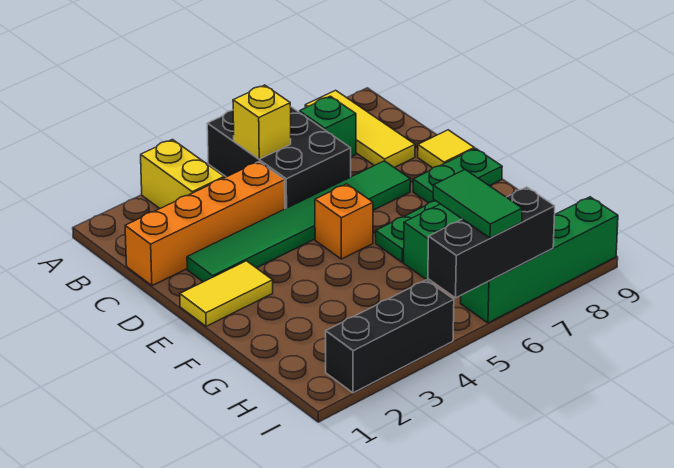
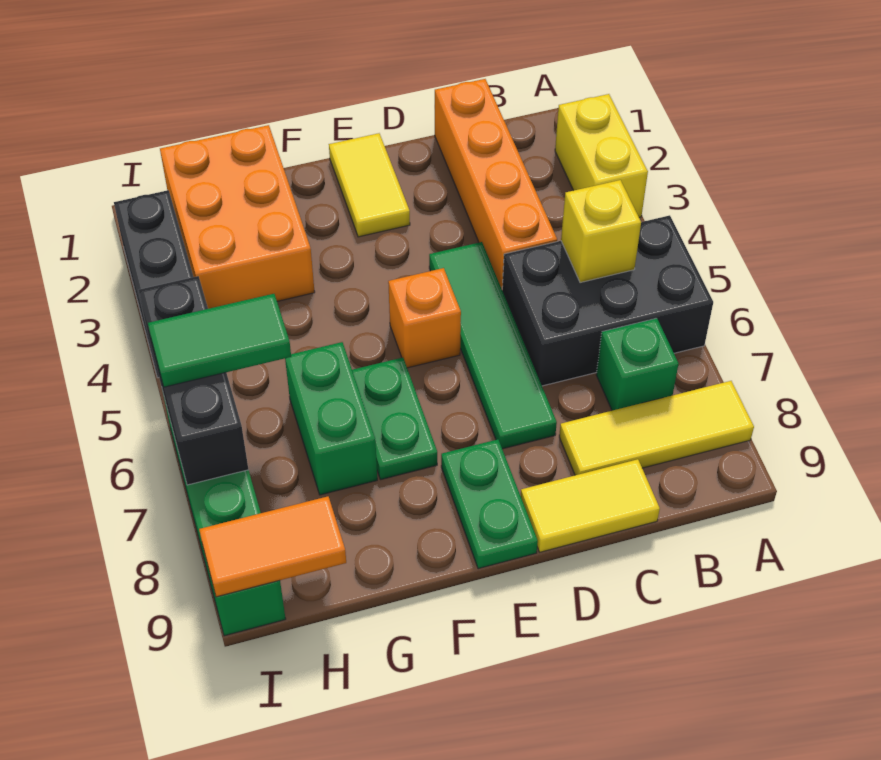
yellow 1x2 brick [141,140,224,208] -> yellow 1x2 brick turned to [555,94,648,217]
green 1x6 tile [187,161,410,282] -> green 1x4 tile [429,242,557,449]
yellow 1x1 tile [418,130,474,168] -> yellow 1x2 tile [521,459,660,552]
none -> orange 2x3 brick [160,125,315,309]
none -> orange 1x2 tile [199,496,346,597]

